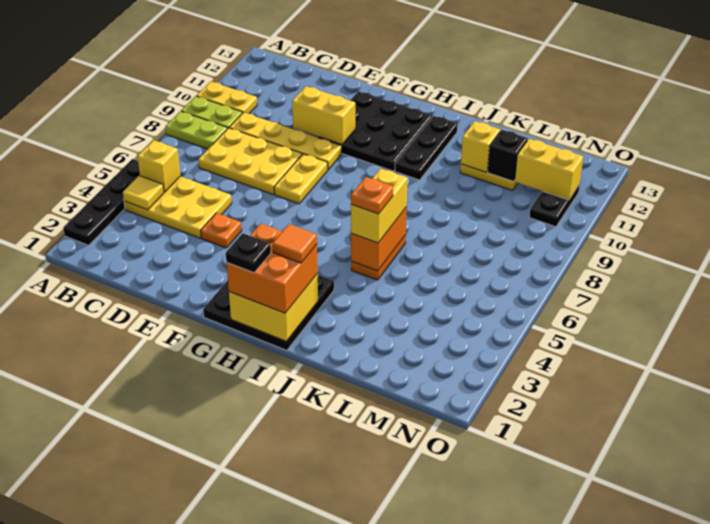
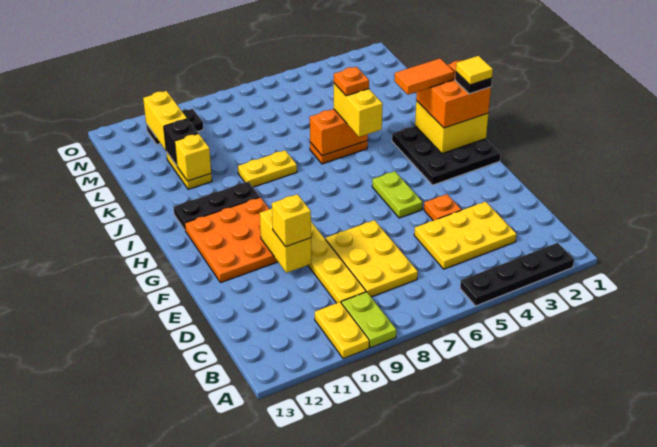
lime 1x2 plate [166,111,227,149] -> lime 1x2 plate moved to [372,171,423,218]
yellow 2x3 plate [124,176,232,238] -> yellow 2x3 plate turned to [414,202,516,269]
yellow 1x1 tile [123,176,164,210] -> yellow 1x1 tile moved to [456,56,493,85]
yellow 1x1 brick [137,140,180,192] -> yellow 1x1 brick moved to [272,194,311,247]
yellow 1x2 plate [274,154,328,204] -> yellow 1x2 plate moved to [238,150,297,187]
black 3x3 plate [318,91,432,171] -> orange 3x3 plate [185,197,278,283]
orange 1x1 tile [273,224,317,263] -> orange 1x2 tile [394,58,454,95]
yellow 1x2 brick [351,169,408,243] -> yellow 1x2 brick turned to [334,83,383,137]

